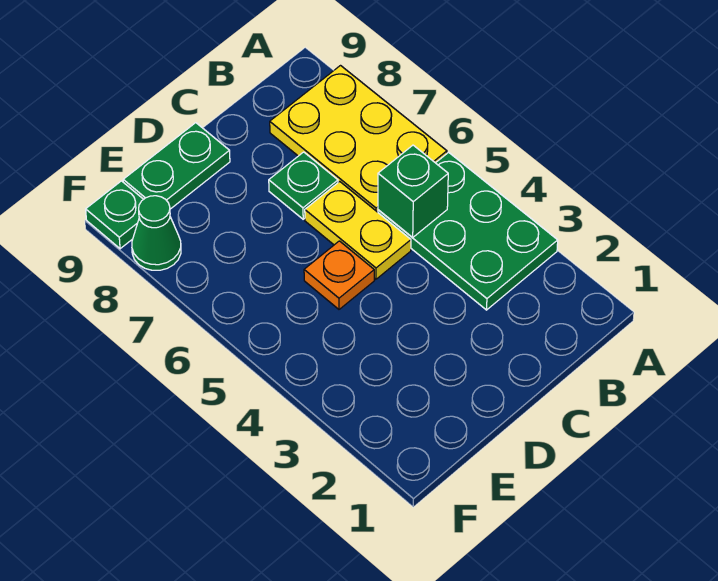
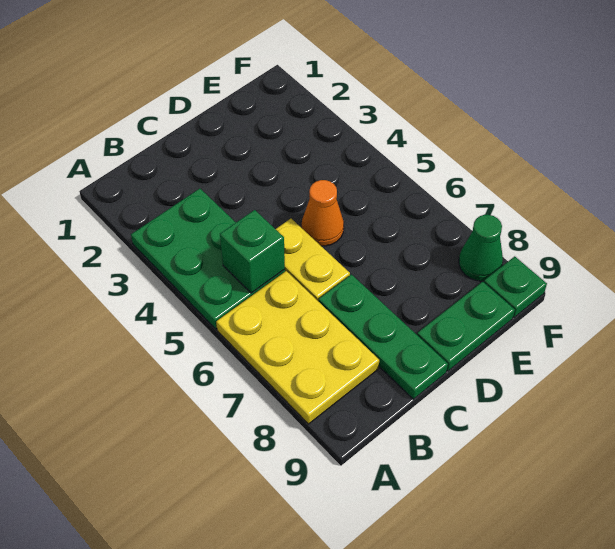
green 1x1 plate [269,152,338,219] -> green 1x3 plate [319,275,448,399]
orange 1x1 plate [304,241,374,309] -> orange 1x1 cone [302,180,344,246]

